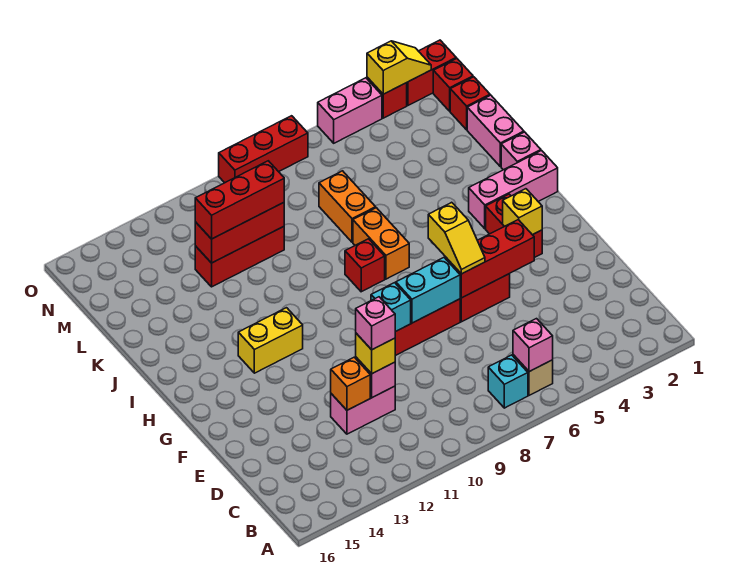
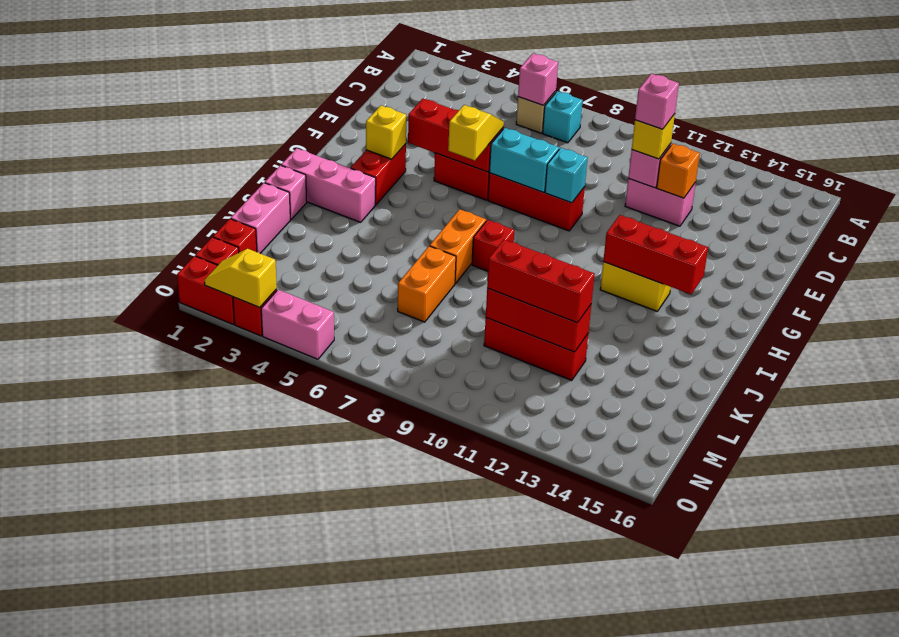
red 1x3 brick [219,116,308,183] -> red 1x3 brick moved to [603,215,708,294]

